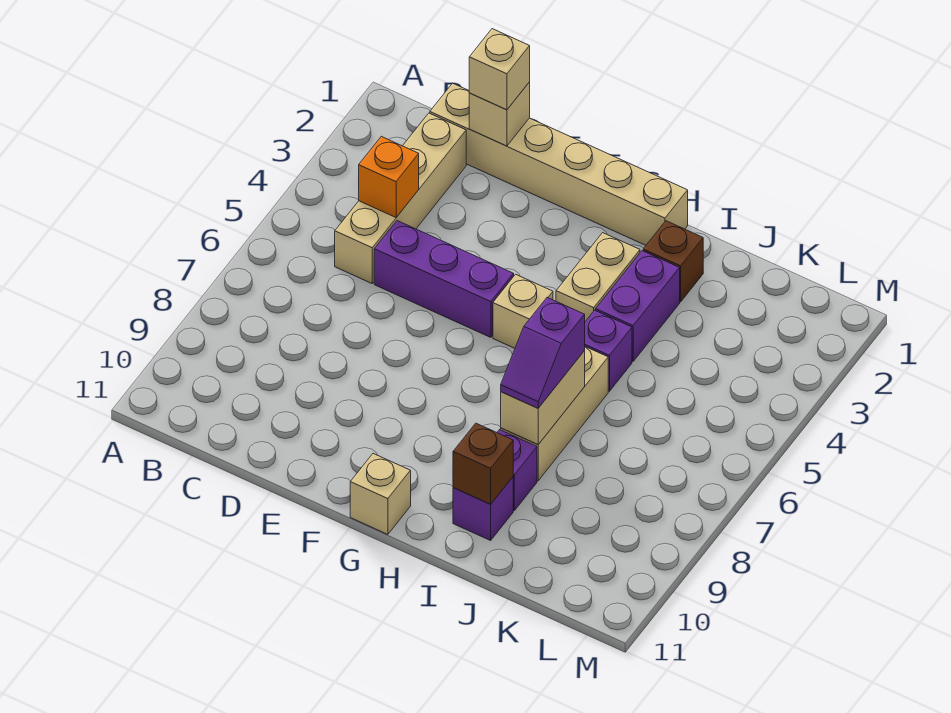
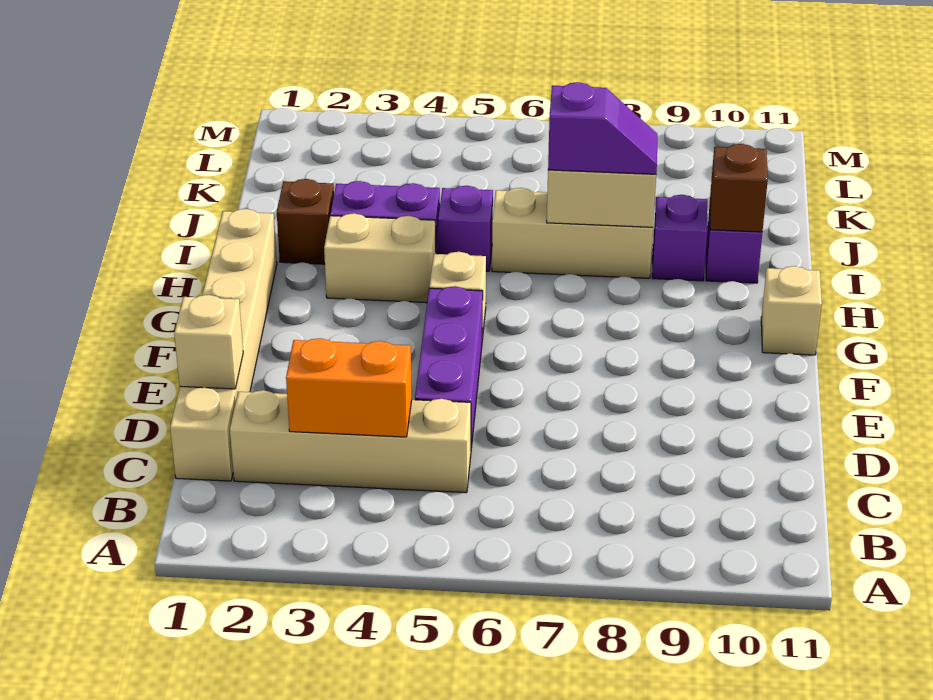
orange 1x1 brick [359,136,419,217] -> orange 1x2 brick [286,338,412,437]
tan 1x1 brick [469,29,530,110] -> none

